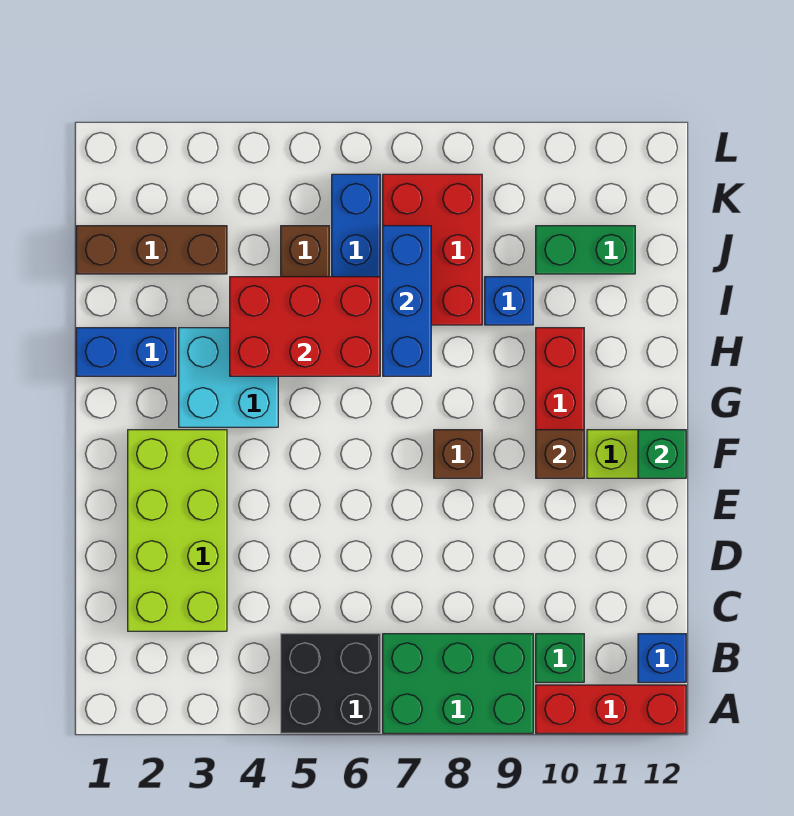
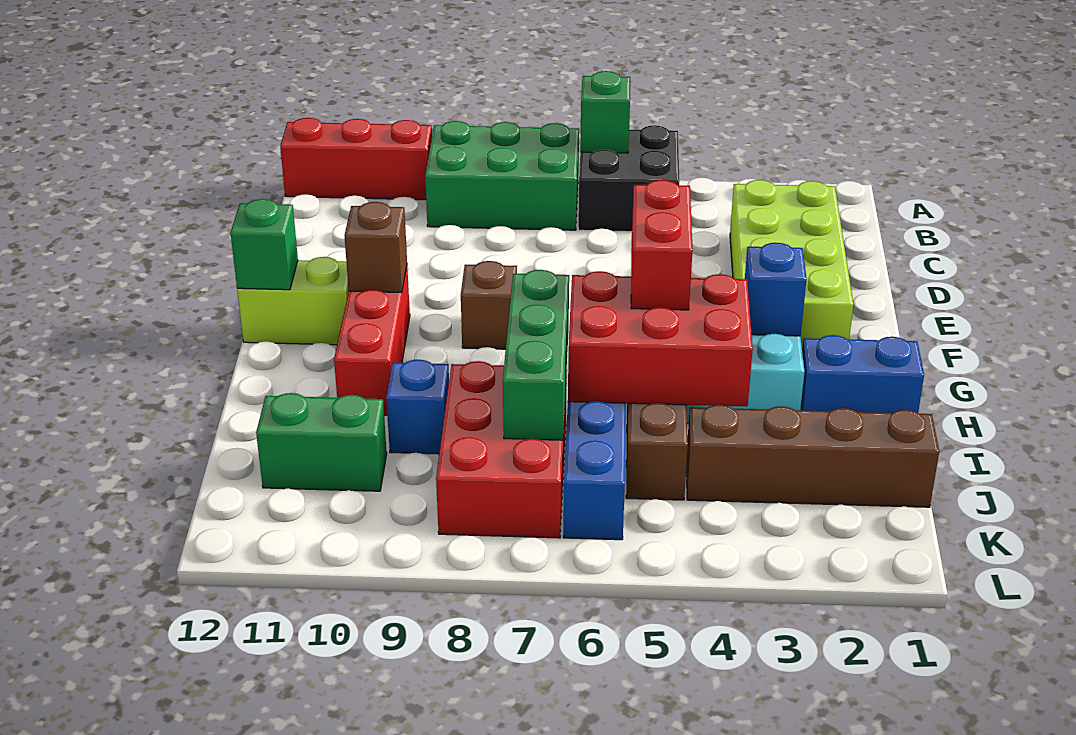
green 1x1 brick [536,634,584,682] -> green 1x1 brick moved to [580,71,630,153]
blue 1x1 brick [638,634,686,682] -> blue 1x1 brick moved to [745,243,807,336]
none -> red 1x2 brick [631,180,693,310]
blue 1x3 brick [383,226,431,376] -> green 1x3 brick [503,270,569,440]
brown 1x3 brick [76,226,227,274] -> brown 1x4 brick [686,405,939,507]

